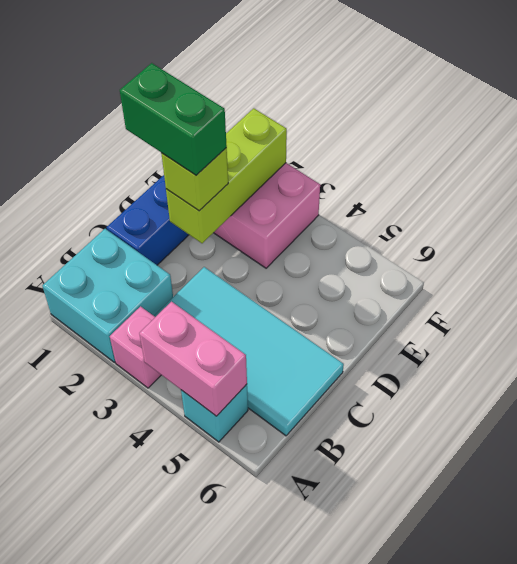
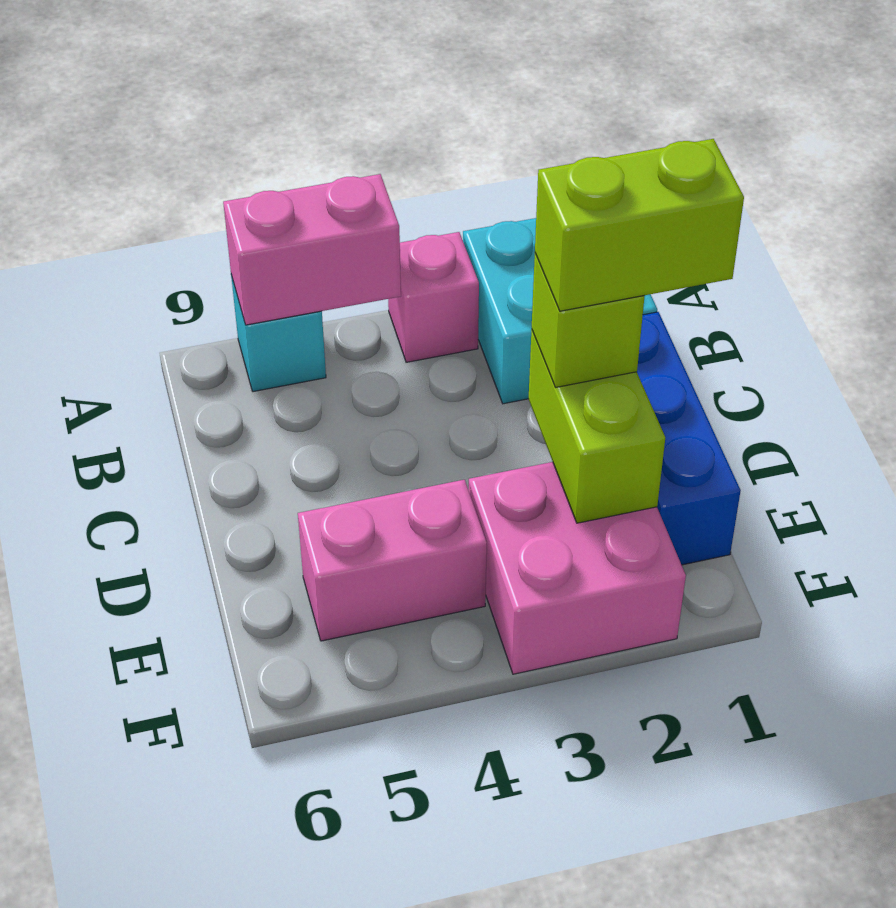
cyan 2x4 tile [154,267,344,436] -> none
green 1x2 brick [120,63,227,175] -> lime 1x2 brick [535,139,744,311]
lime 1x3 brick [166,108,287,243] -> lime 1x2 brick [529,329,665,523]
none -> pink 1x2 brick [298,480,487,641]

